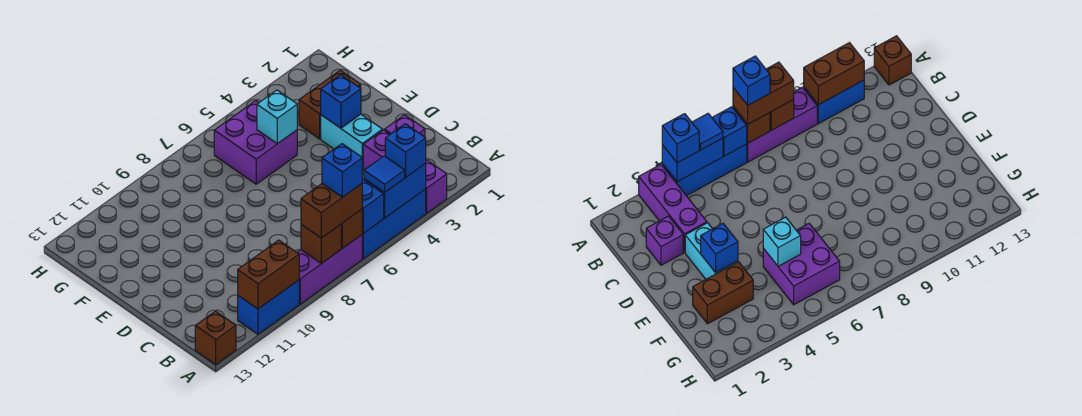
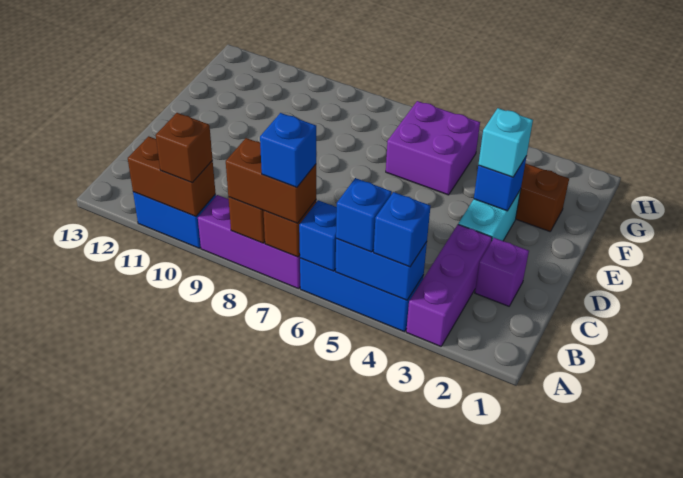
blue 1x1 tile [364,156,405,193] -> blue 1x1 brick [336,178,392,252]
brown 1x1 brick [195,311,236,365] -> brown 1x1 brick moved to [156,113,213,183]
cyan 1x1 brick [257,90,297,144] -> cyan 1x1 brick moved to [478,108,533,177]

